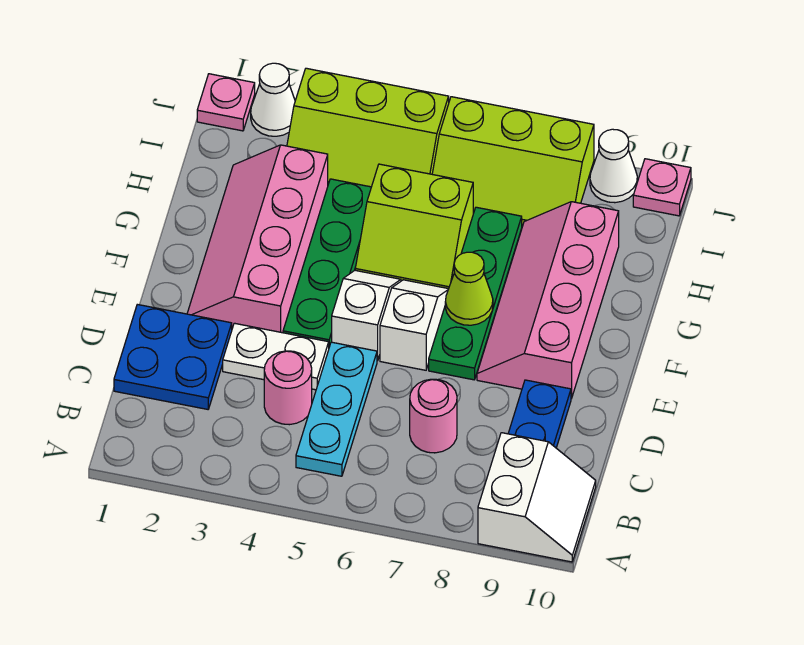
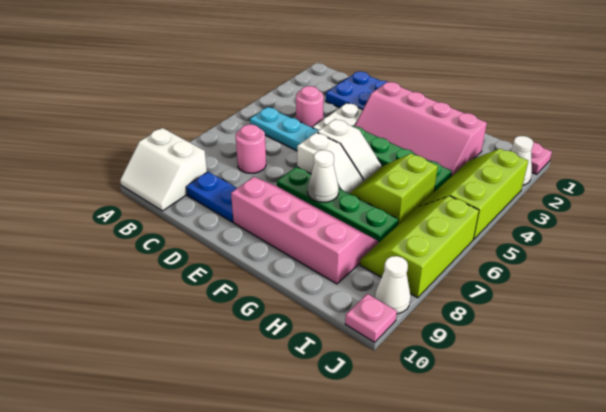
pink 2x4 slope [187,145,328,333] -> pink 2x4 slope turned to [355,82,487,176]
lime 1x1 cone [445,252,493,325] -> white 1x1 cone [308,150,339,202]

